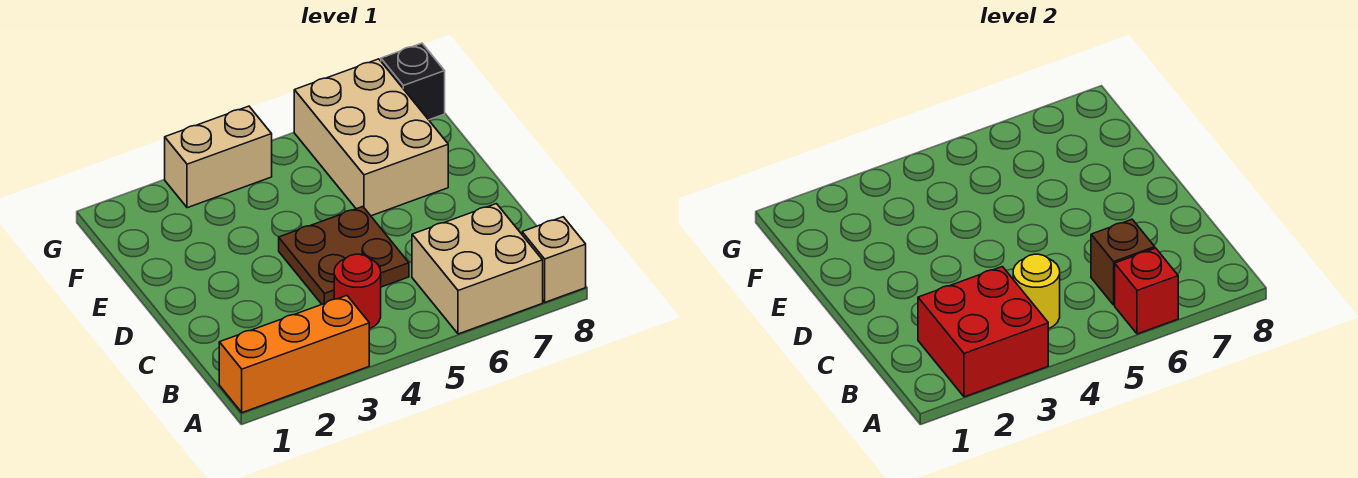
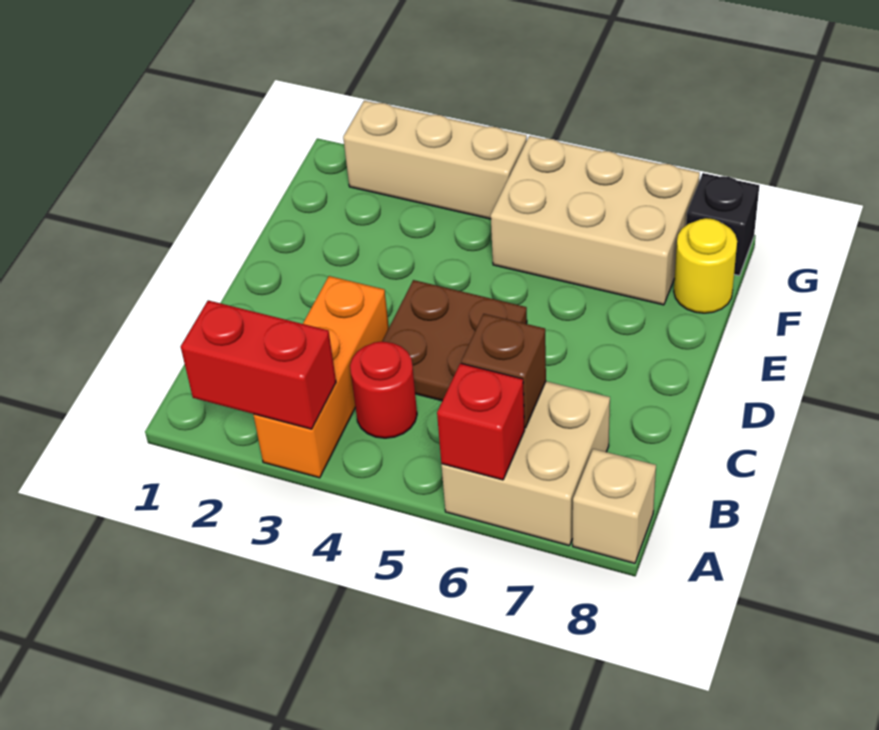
orange 1x3 brick [219,296,369,413] -> orange 1x3 brick turned to [253,276,389,478]
red 2x2 brick [918,267,1048,397] -> red 1x2 brick [181,300,336,429]
yellow 1x1 round brick [1013,254,1060,329] -> yellow 1x1 round brick moved to [674,218,737,313]
tan 2x3 brick [294,59,448,216] -> tan 2x3 brick turned to [491,136,700,305]
tan 1x2 brick [165,106,272,208] -> tan 1x3 brick [343,101,527,219]

